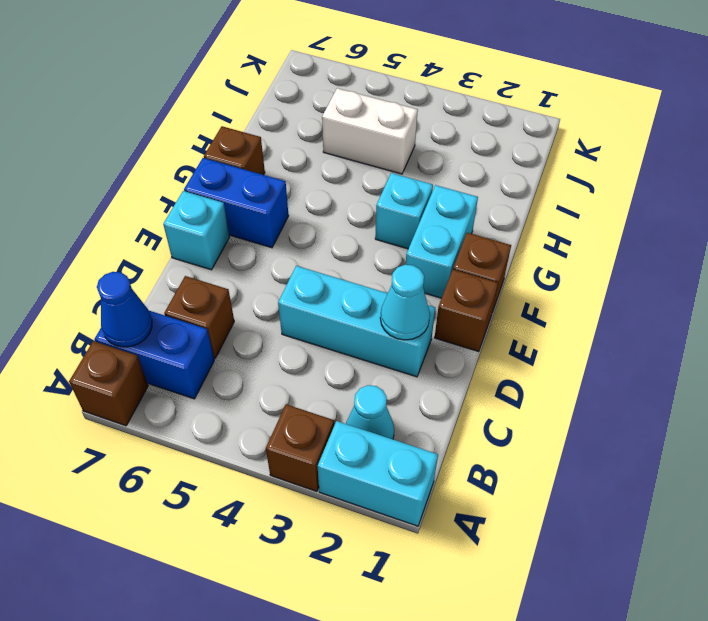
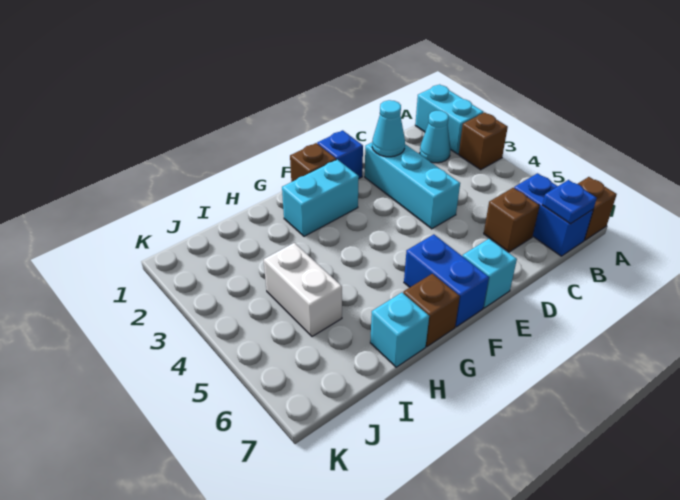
blue 1x1 cone [97,272,152,347] -> blue 1x1 plate [543,180,597,224]
brown 1x1 brick [435,270,498,352] -> blue 1x1 brick [317,130,363,178]
cyan 1x1 brick [375,173,433,249] -> cyan 1x1 brick moved to [370,293,429,367]

